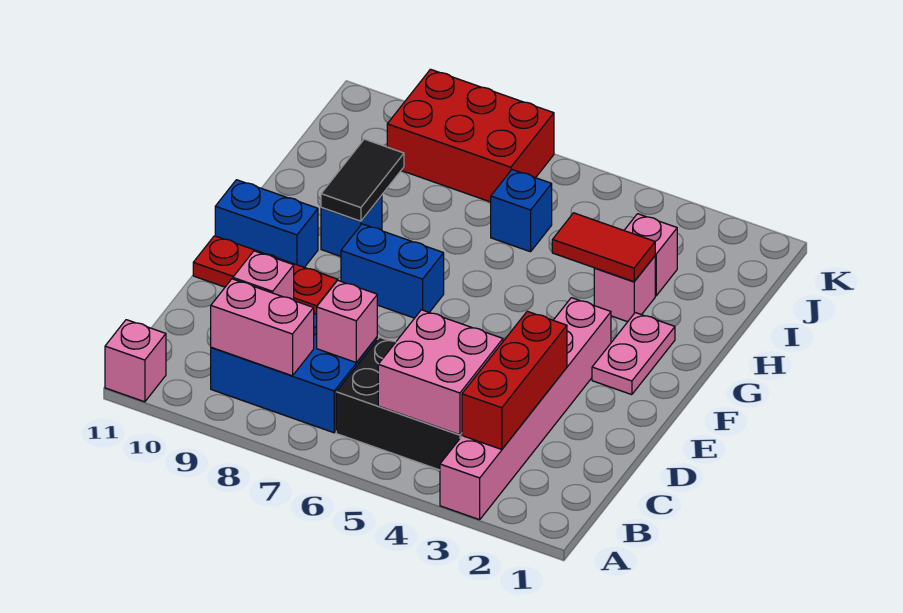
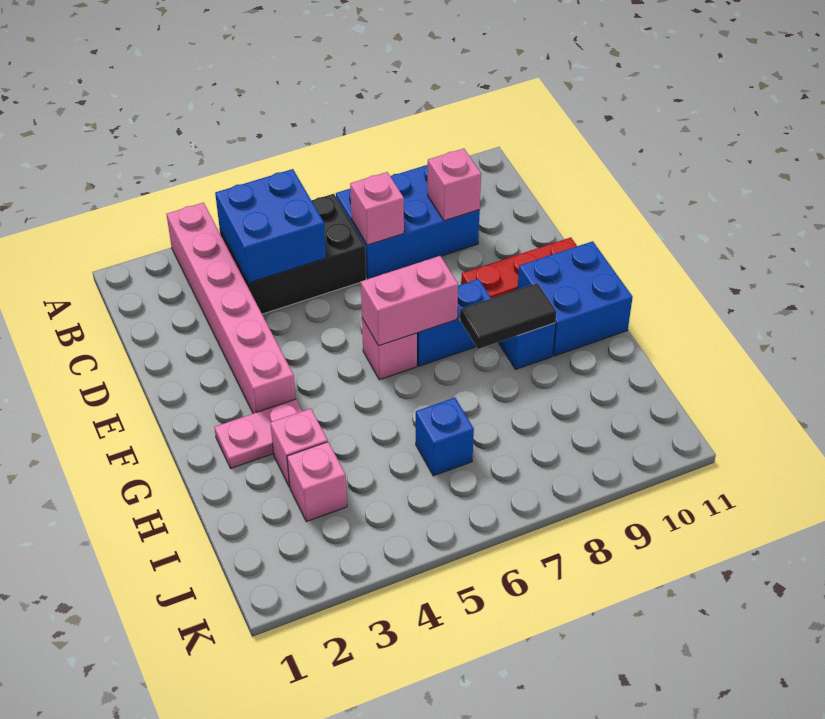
pink 1x1 brick [105,320,166,402] -> pink 1x1 brick moved to [362,318,417,380]
red 1x3 brick [462,311,567,450] -> none
pink 2x2 brick [378,310,503,435] -> blue 2x2 brick [215,169,326,283]
pink 1x2 brick [211,279,314,376] -> pink 1x2 brick moved to [361,256,458,346]
pink 1x2 plate [592,313,675,395] -> pink 1x2 plate turned to [214,399,302,468]
blue 1x2 brick [215,180,318,267] -> blue 2x2 brick [517,241,633,356]
black 1x2 tile [321,139,404,221] -> black 1x2 tile turned to [460,283,556,349]
red 1x2 tile [552,213,655,282] -> none
red 2x3 brick [387,69,554,202] -> none

